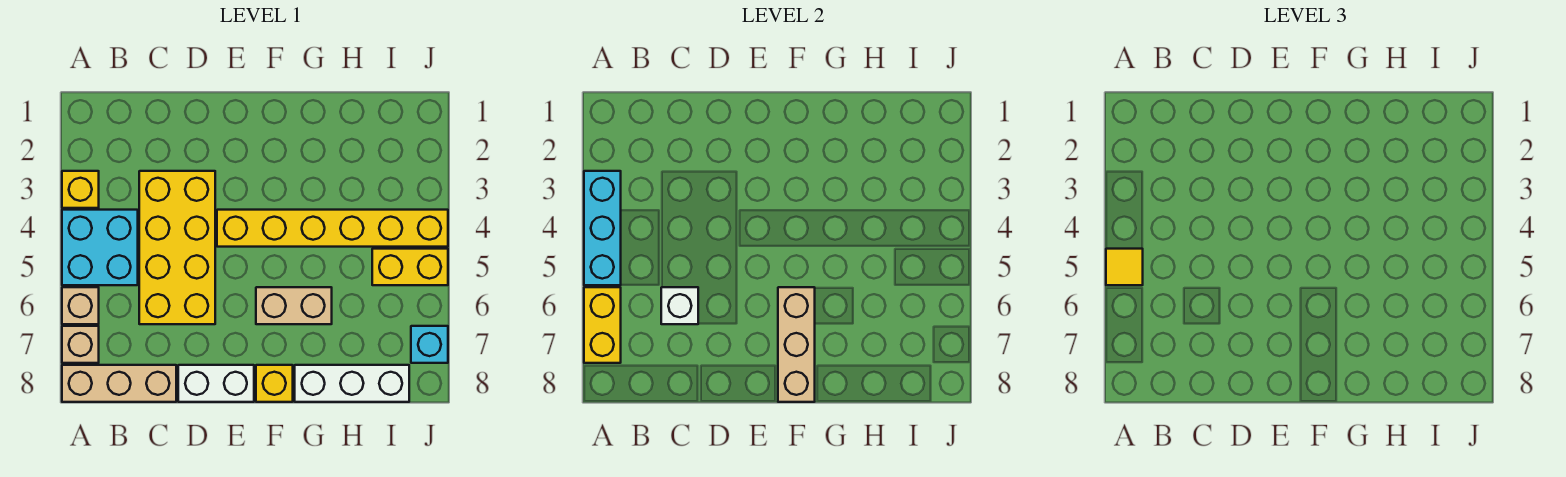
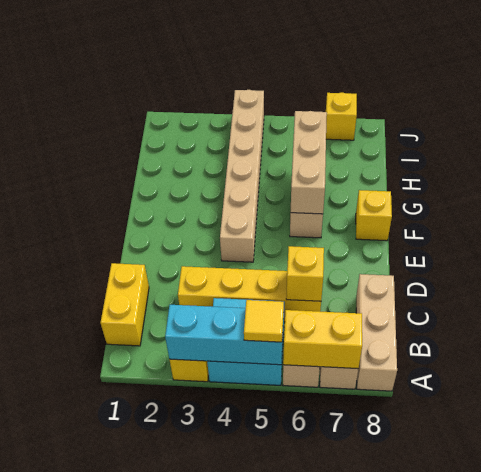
yellow 2x4 brick [139,171,215,324] -> yellow 1x4 brick [178,266,321,322]
white 1x1 brick [661,287,698,324] -> yellow 1x1 brick [286,246,324,301]
white 1x2 brick [178,365,254,402] -> none
yellow 1x6 brick [217,210,448,247] -> tan 1x6 brick [220,90,264,262]
tan 1x3 brick [778,287,815,402] -> tan 1x3 brick turned to [291,111,327,214]
white 1x3 brick [295,365,409,402] -> none
yellow 1x2 brick [372,249,448,285] -> yellow 1x2 brick moved to [100,263,149,346]
cyan 1x1 brick [411,326,448,363] -> yellow 1x1 brick [326,93,357,140]

